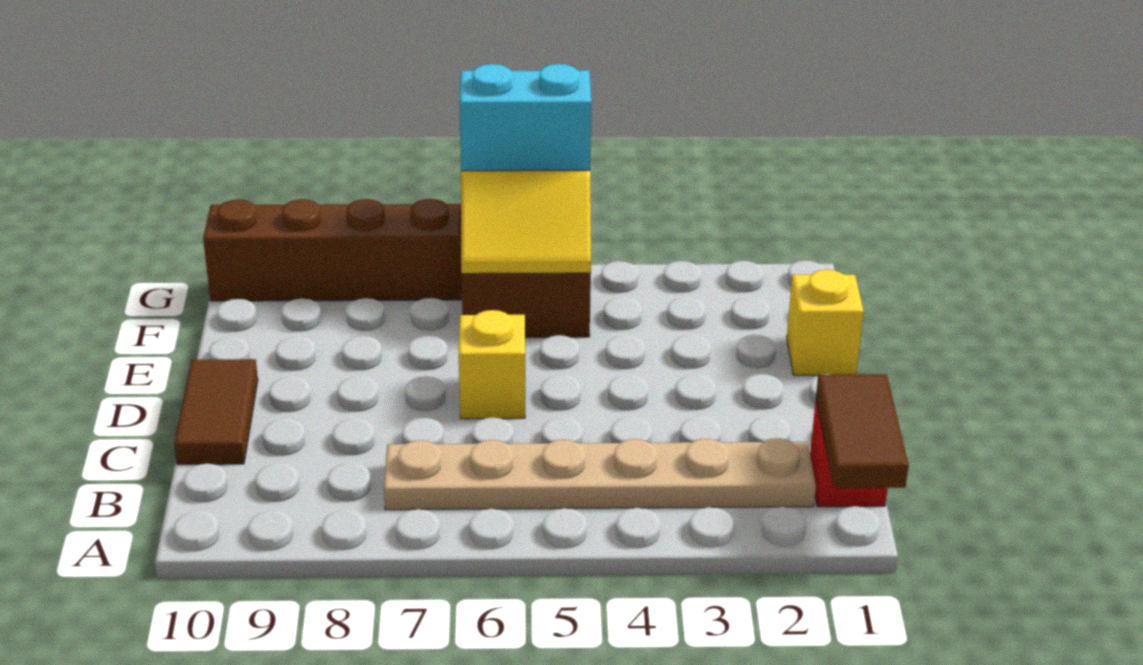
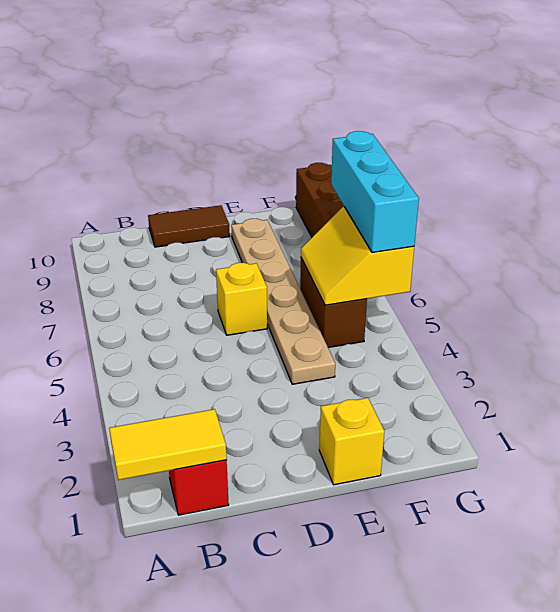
brown 1x2 tile [816,374,909,488] -> yellow 1x2 tile [109,409,227,480]
tan 1x6 plate [384,438,816,510] -> tan 1x6 plate moved to [231,219,335,384]
cyan 1x2 brick [459,64,591,171] -> cyan 1x3 brick [331,131,419,253]

